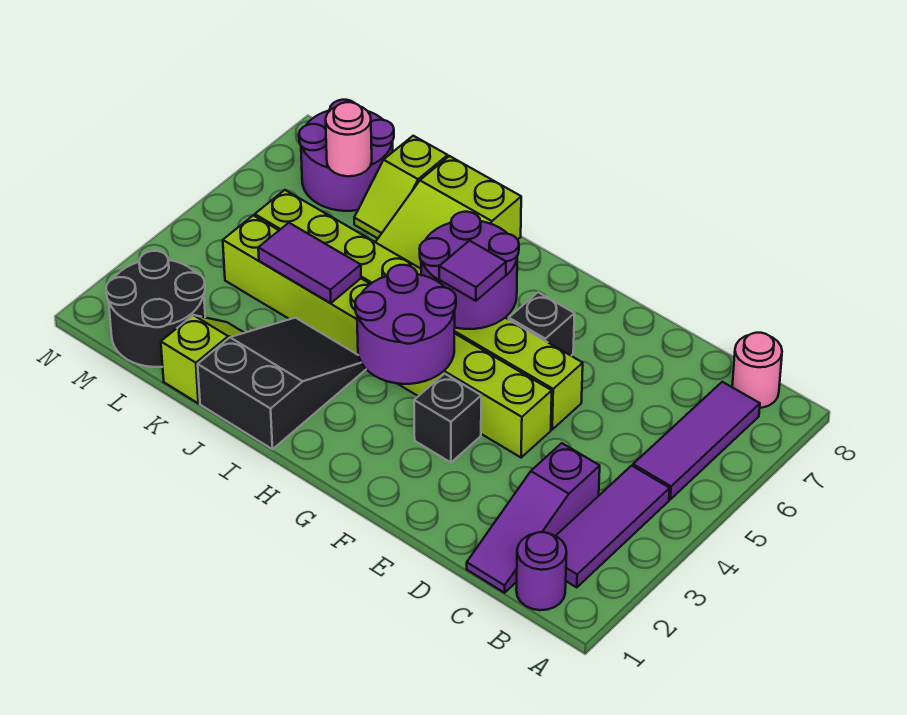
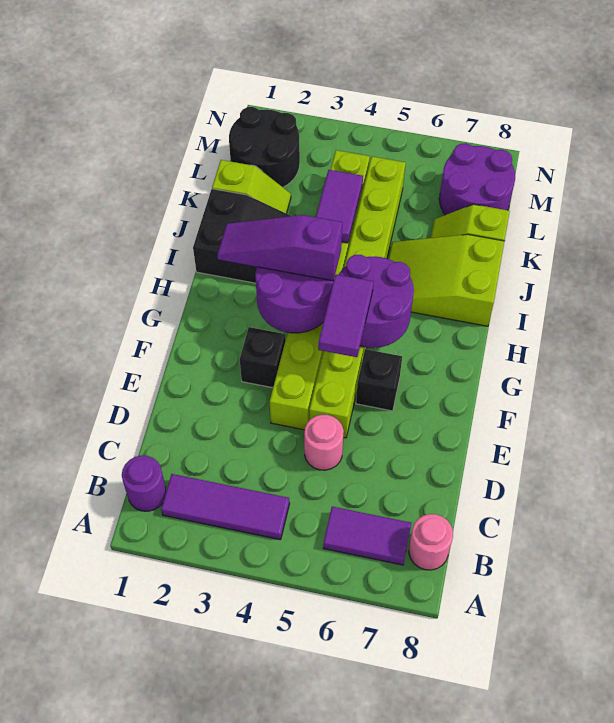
purple 1x3 tile [633,382,760,499] -> purple 1x2 tile [323,507,411,565]
purple 1x3 slope [467,443,600,593] -> purple 1x3 slope moved to [217,215,342,281]
purple 1x1 tile [439,241,506,301] -> purple 1x2 tile [318,274,374,357]
pink 1x1 round brick [326,102,372,176] -> pink 1x1 round brick moved to [304,415,344,470]

